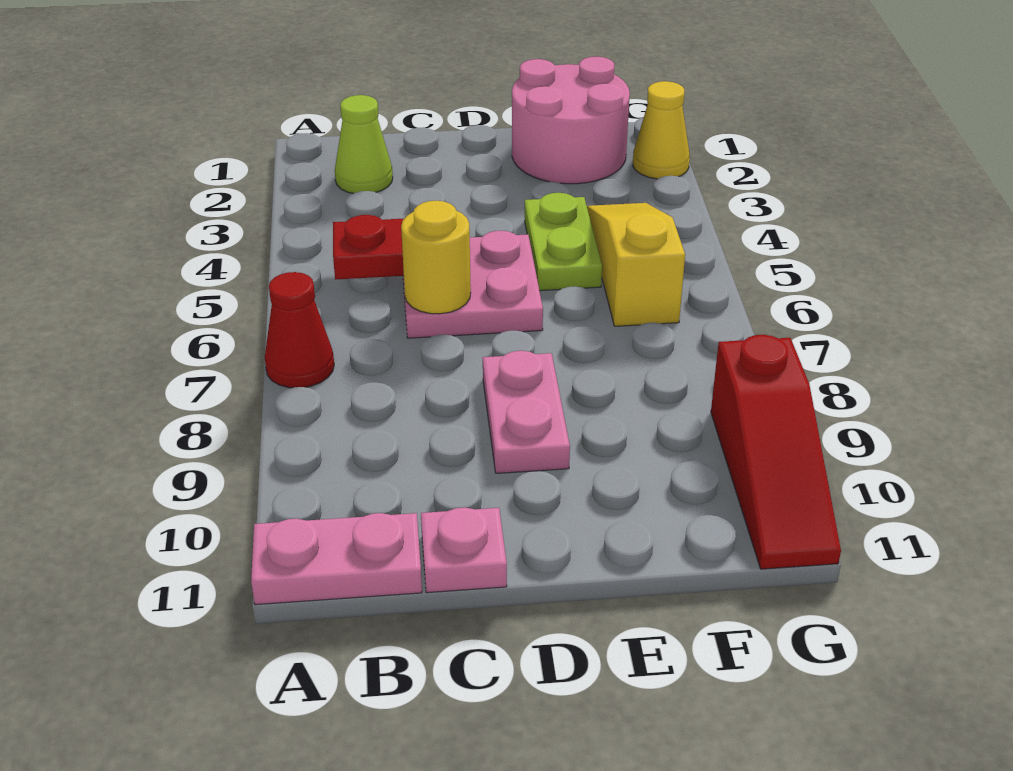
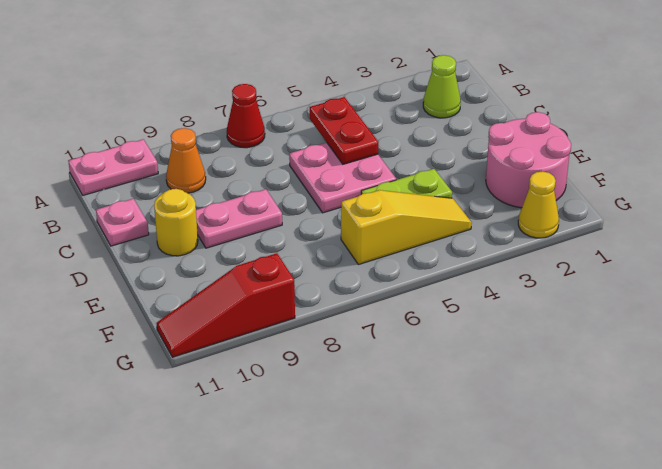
pink 1x2 plate [251,513,422,605] -> pink 1x2 plate turned to [68,139,158,195]
none -> orange 1x1 cone [166,128,206,193]
yellow 1x1 round brick [401,201,471,314] -> yellow 1x1 round brick moved to [154,189,198,256]

